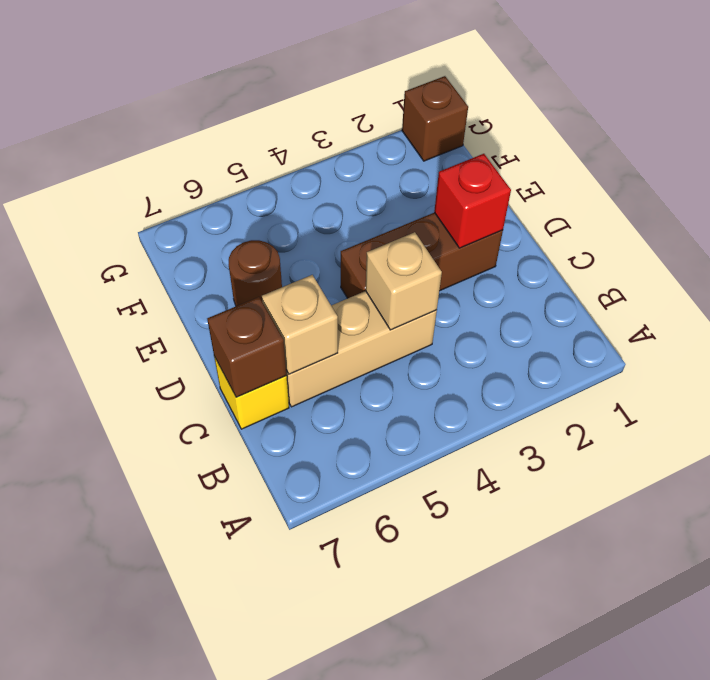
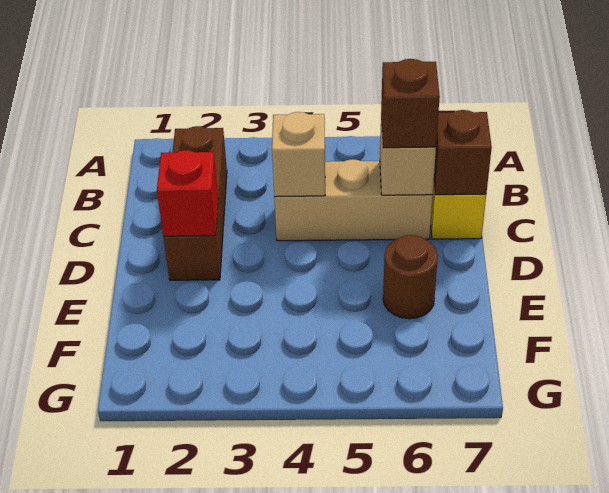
brown 1x3 brick [341,213,503,298] -> brown 1x3 brick turned to [164,126,227,280]
brown 1x1 brick [402,76,468,161] -> brown 1x1 brick moved to [381,59,440,148]

